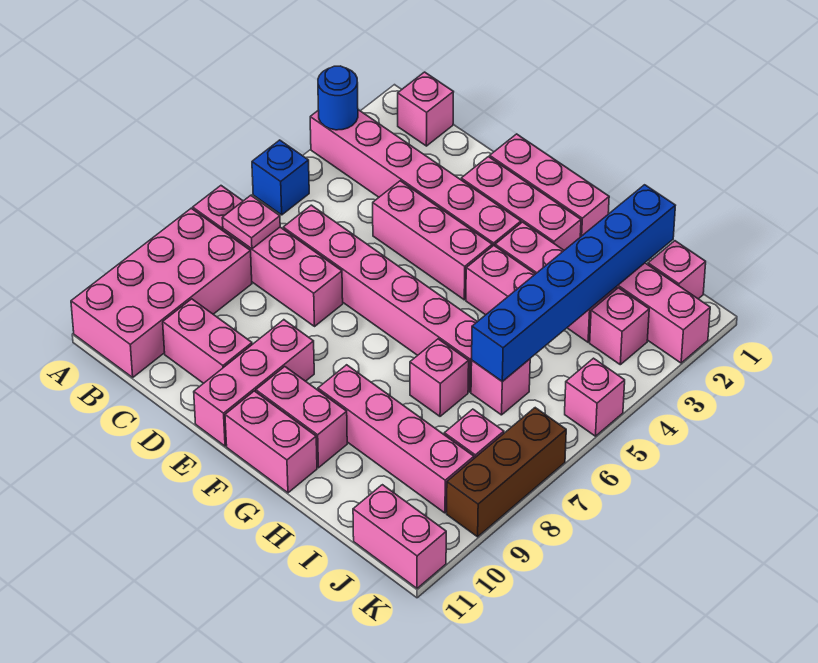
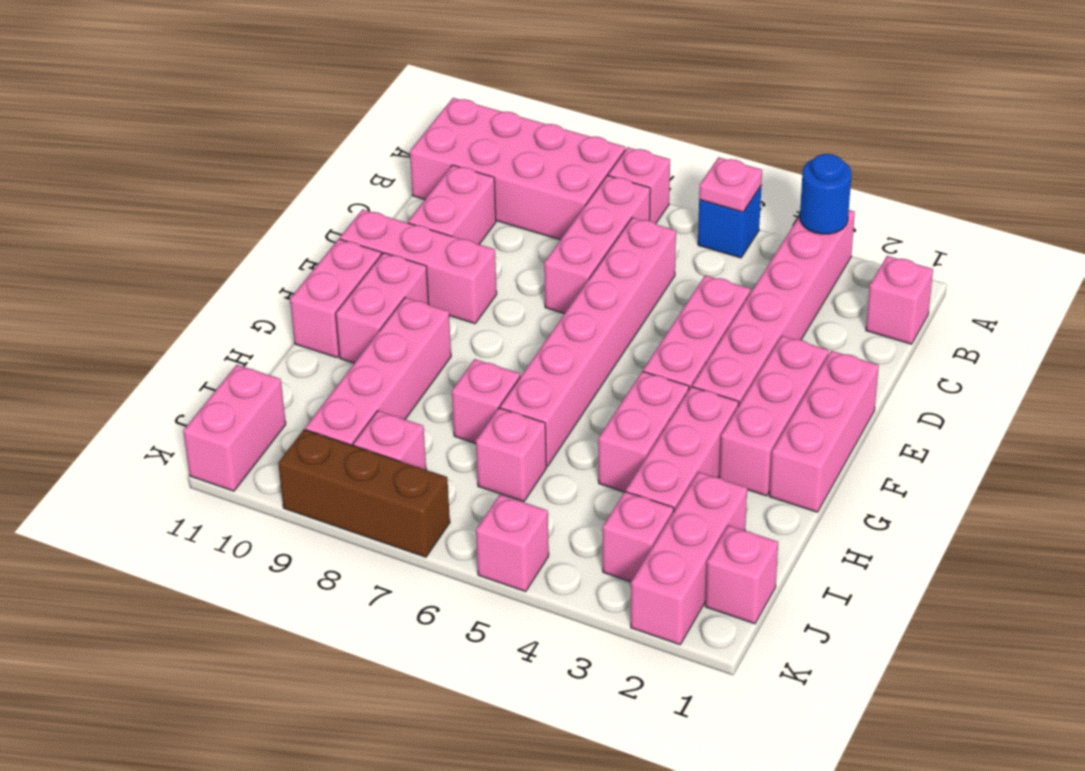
pink 1x1 plate [222,195,280,249] -> pink 1x1 plate moved to [699,157,762,212]
blue 1x6 brick [472,185,675,382] -> none

